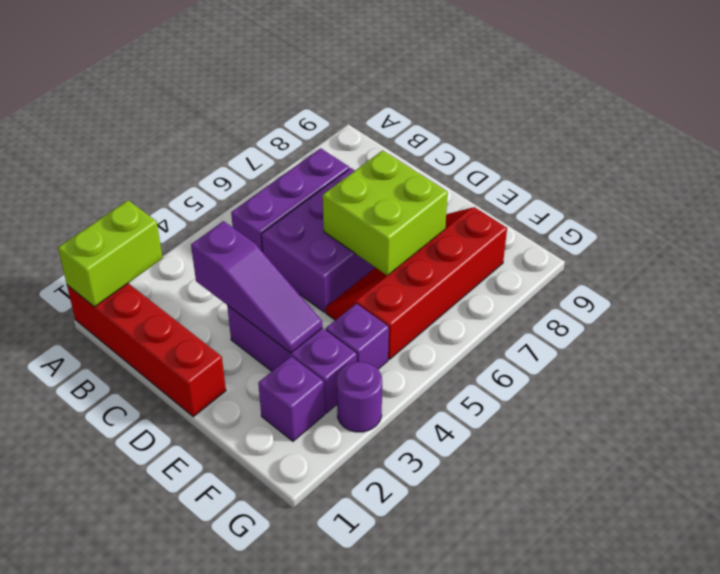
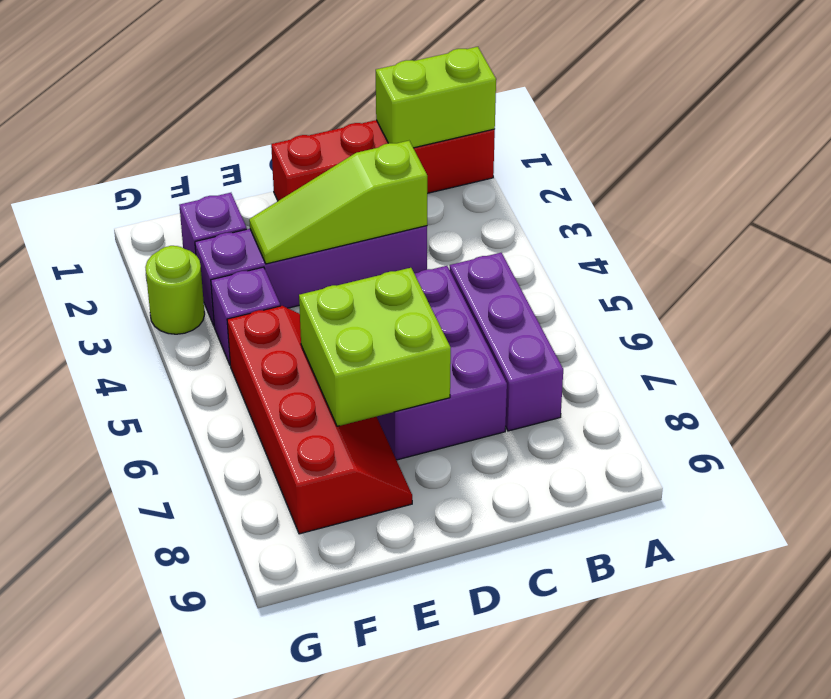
lime 1x2 brick [58,200,163,307] -> lime 1x2 brick turned to [376,47,496,148]
purple 1x3 slope [191,221,323,353] -> lime 1x3 slope [249,141,427,264]
purple 1x3 brick [227,306,357,413] -> purple 1x4 brick [195,226,427,325]
purple 1x1 round brick [337,362,382,432] -> lime 1x1 round brick [145,246,205,334]

